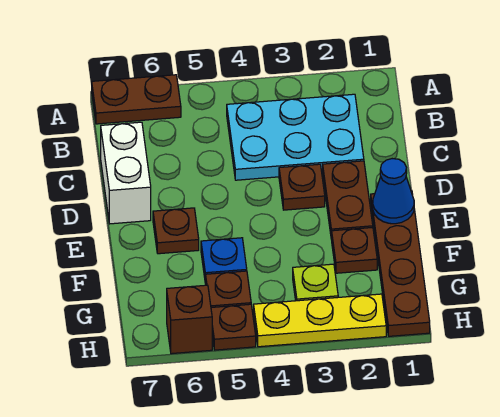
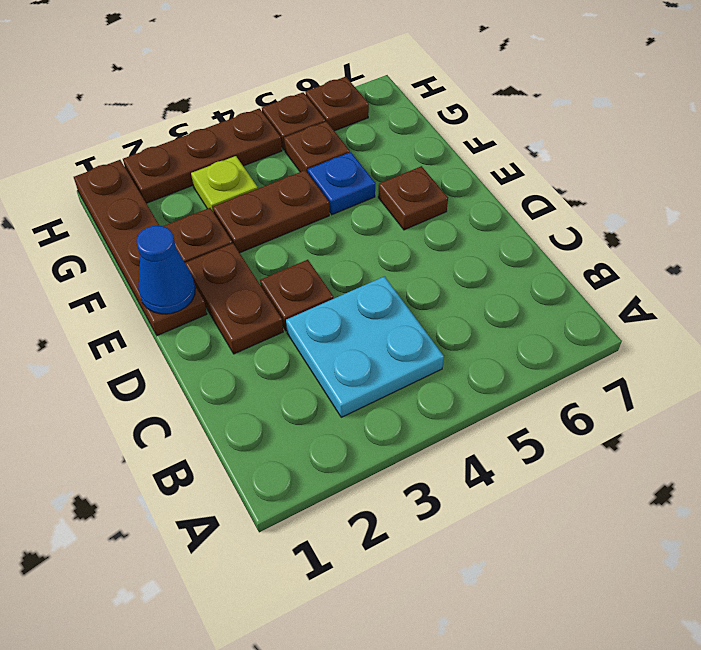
brown 1x2 plate [92,75,181,124] -> brown 1x2 plate moved to [213,170,329,253]
cyan 2x3 plate [227,94,364,180] -> cyan 2x2 plate [286,276,444,417]
white 1x2 brick [101,122,151,224] -> none
yellow 1x3 plate [254,294,386,347] -> brown 1x3 plate [123,108,282,203]
brown 1x1 brick [167,285,212,354] -> brown 1x1 plate [305,77,369,131]

